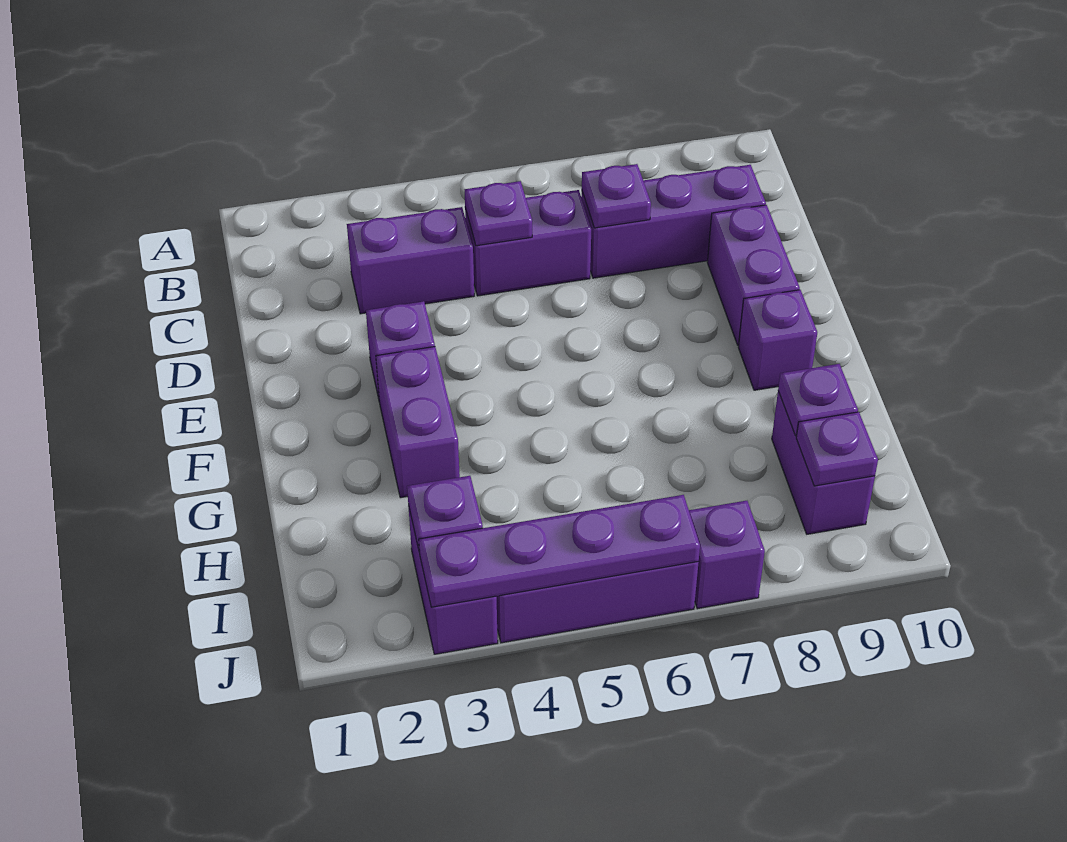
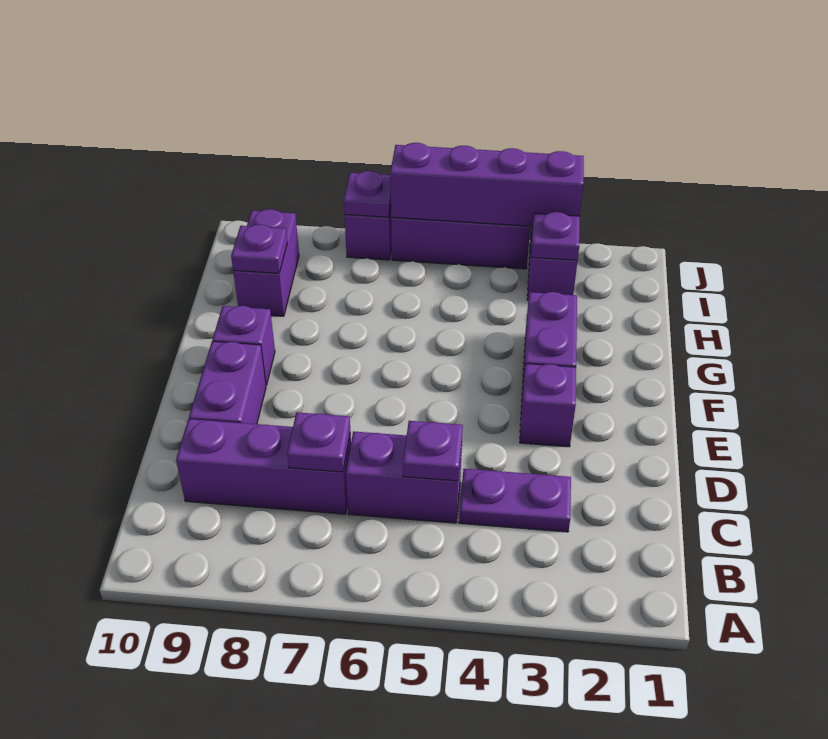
purple 1x2 brick [347,207,474,314] -> purple 1x2 plate [459,469,571,532]
purple 1x1 plate [796,412,878,486] -> purple 1x1 plate moved to [344,171,391,217]
purple 1x4 plate [419,495,700,607] -> purple 1x4 brick [390,143,584,226]

